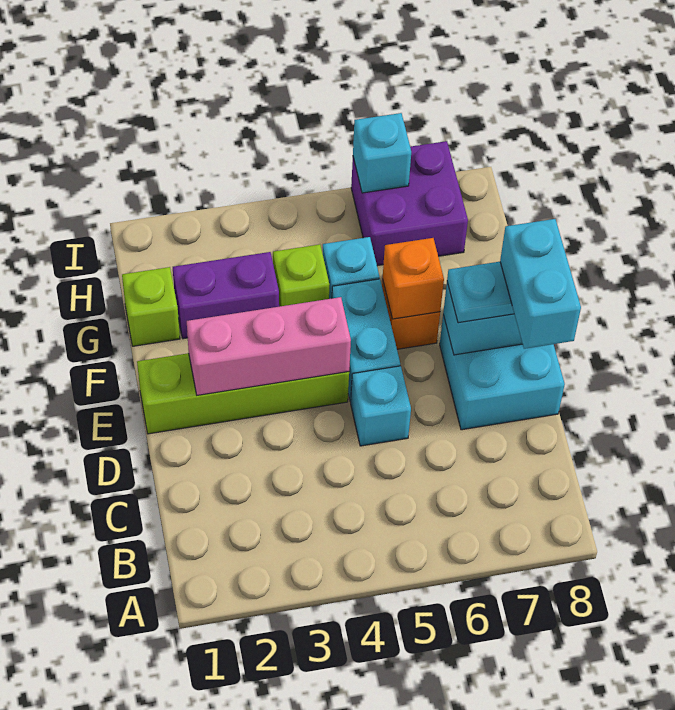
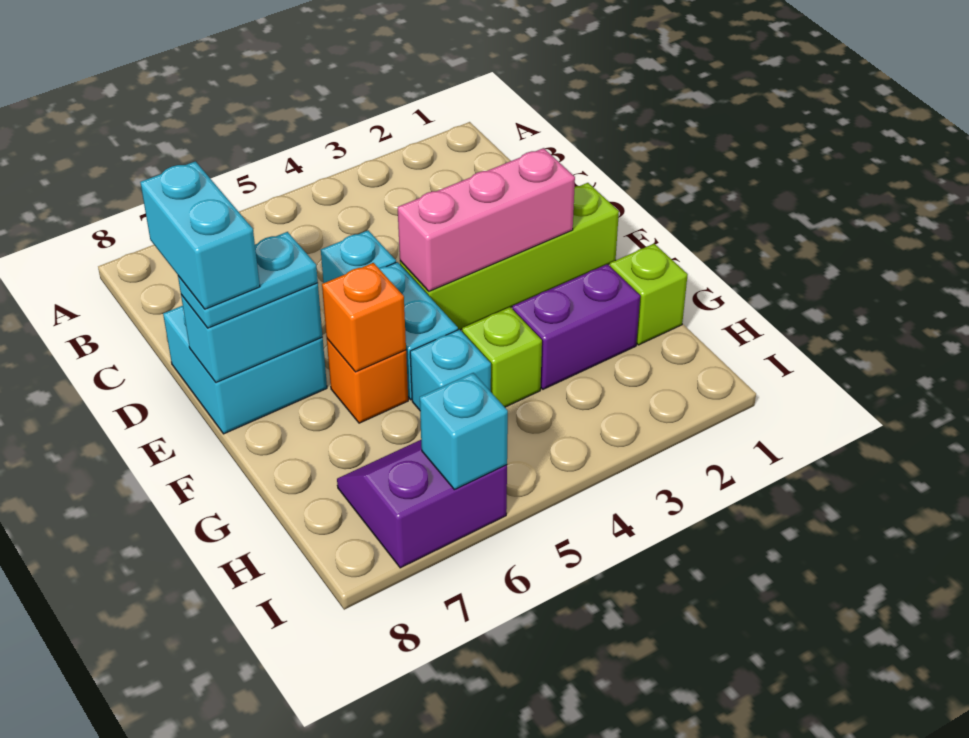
purple 2x2 brick [351,141,468,266] -> purple 2x2 slope [337,440,507,568]

